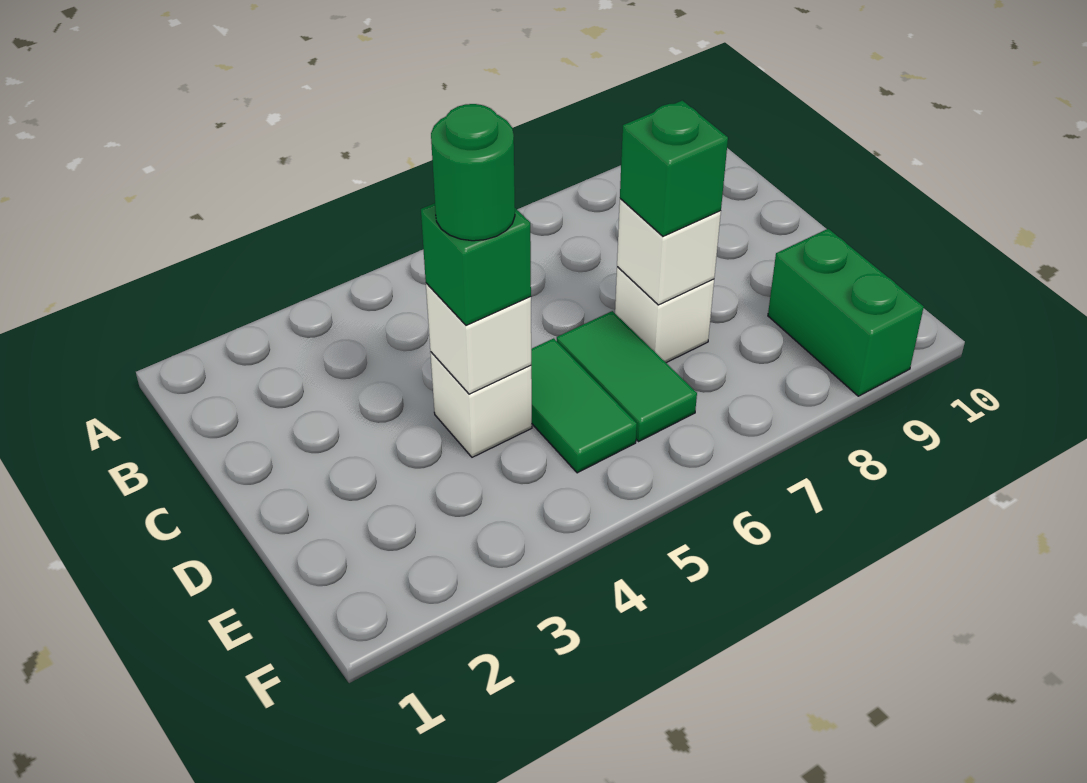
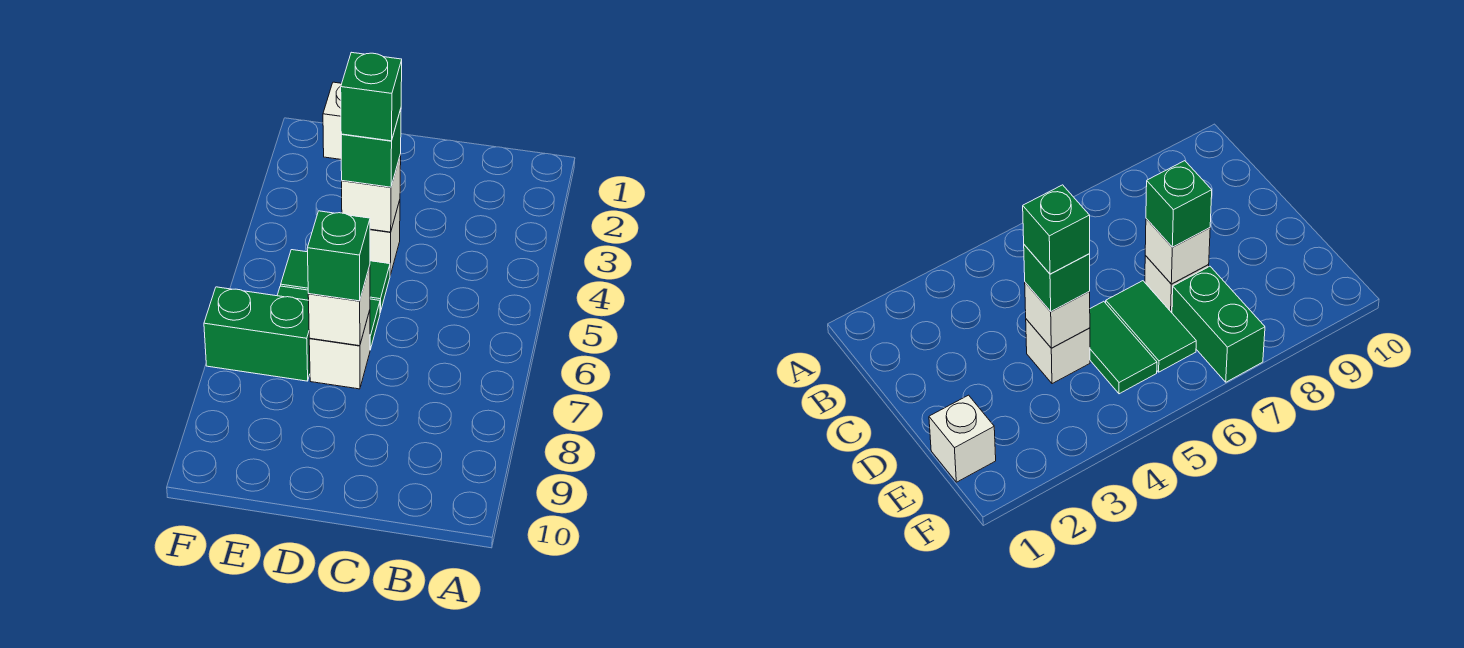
green 1x1 round brick [431,104,515,241] -> green 1x1 brick [341,52,402,141]
none -> white 1x1 brick [323,82,342,159]
green 1x2 brick [768,229,924,396] -> green 1x2 brick moved to [204,287,310,381]

